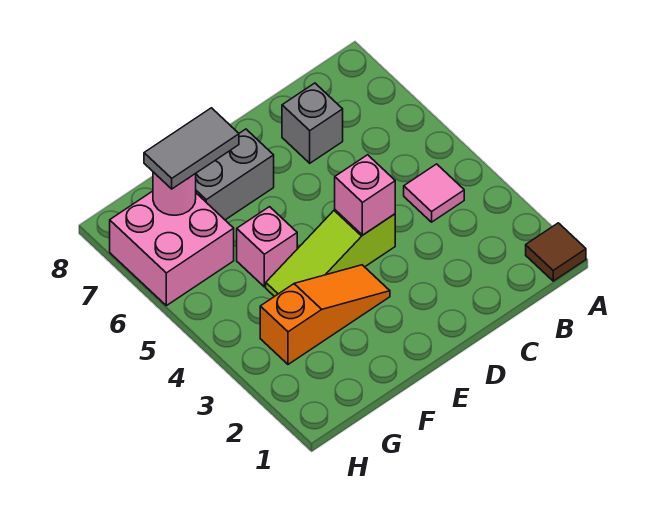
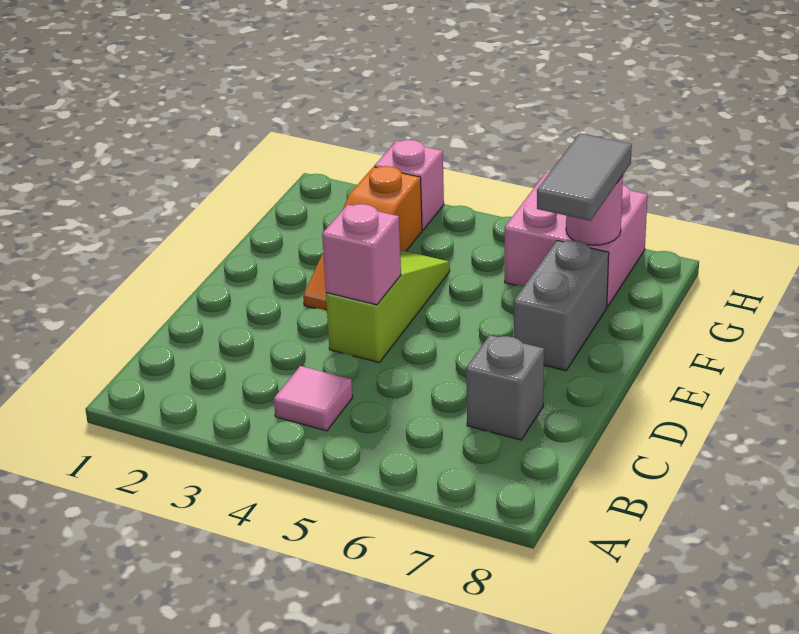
brown 1x1 tile [526,223,586,281] -> none
pink 1x1 brick [237,207,297,287] -> pink 1x1 brick moved to [374,140,444,230]

